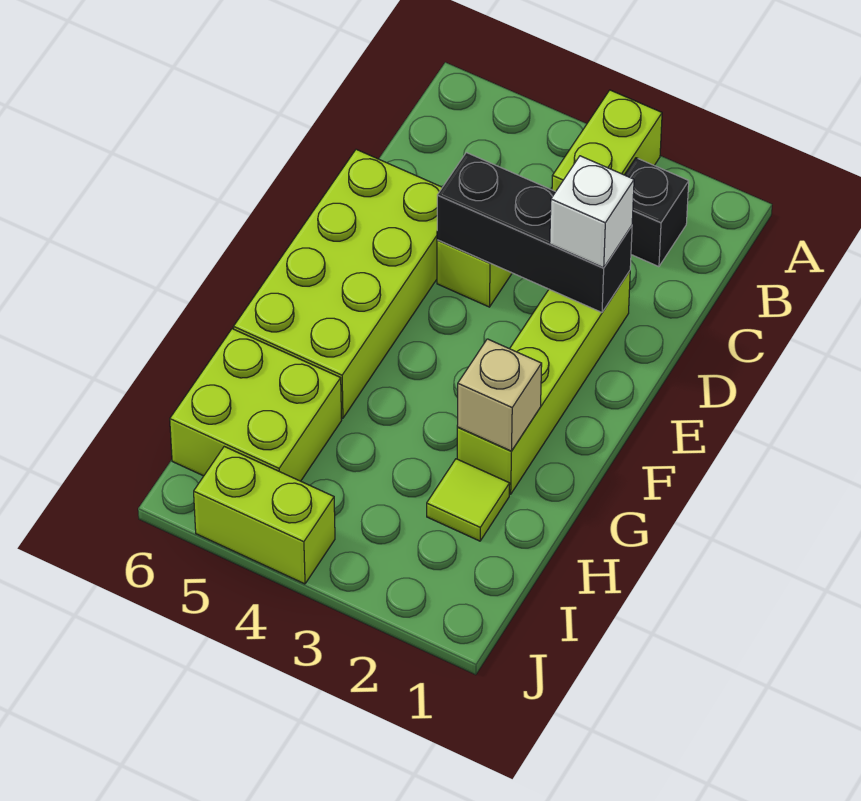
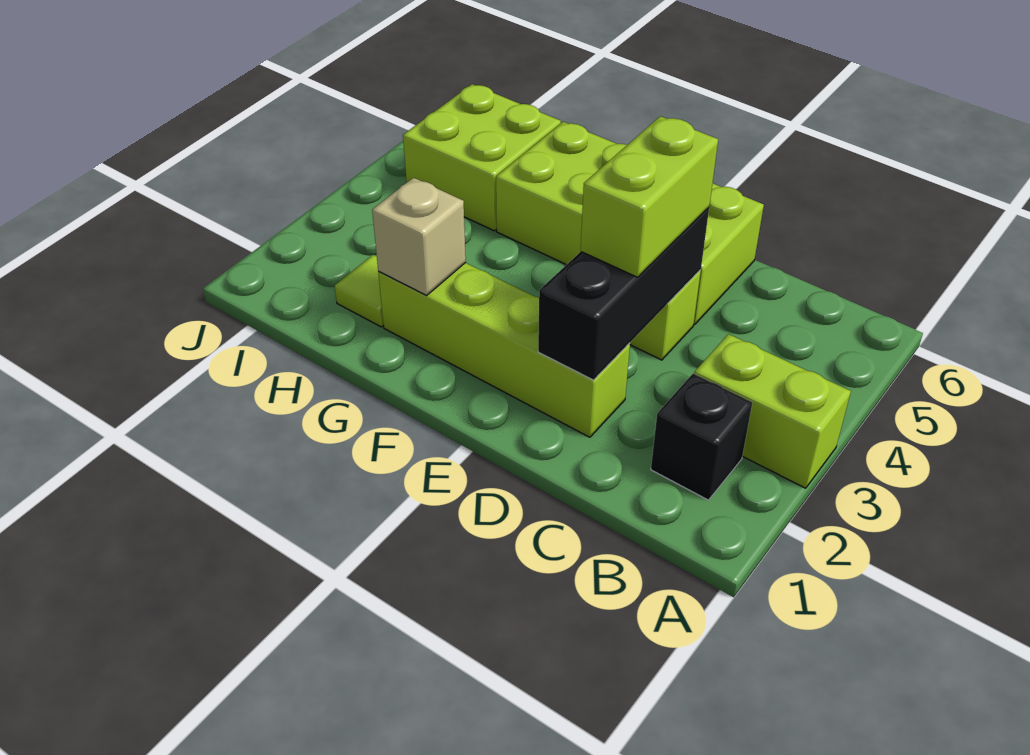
white 1x1 brick [550,156,634,268] -> none
lime 1x2 brick [194,447,335,584] -> lime 1x2 brick moved to [581,116,718,277]

